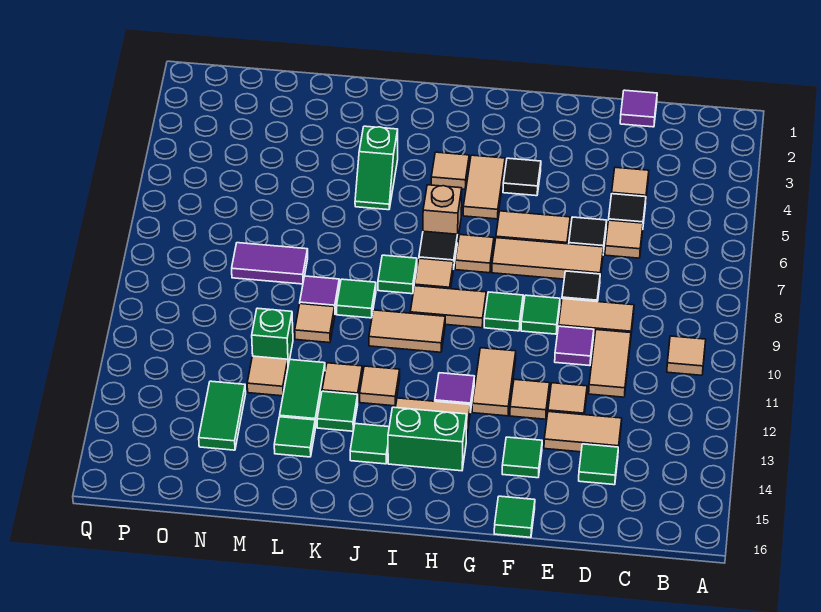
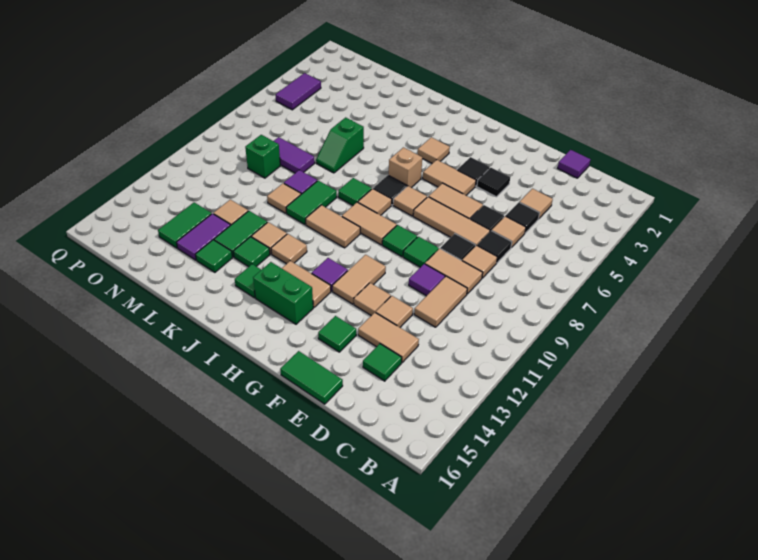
tan 1x1 tile [667,336,706,375] -> tan 1x1 tile moved to [462,245,497,278]
none -> black 1x1 tile [477,231,512,263]
none -> black 1x1 tile [477,168,510,197]
green 1x1 tile [494,496,535,537] -> green 1x2 tile [280,351,343,404]
tan 1x2 tile [463,155,505,219] -> tan 1x2 tile turned to [423,160,476,195]
green 1x2 slope [355,126,398,210] -> green 1x2 slope moved to [316,117,364,173]
green 1x1 tile [337,279,376,318] -> green 1x2 tile [286,181,337,225]
green 1x1 brick [252,308,293,365] -> green 1x1 brick moved to [245,135,280,178]
none -> purple 1x2 tile [177,214,231,260]
none -> purple 1x2 tile [276,73,321,110]

